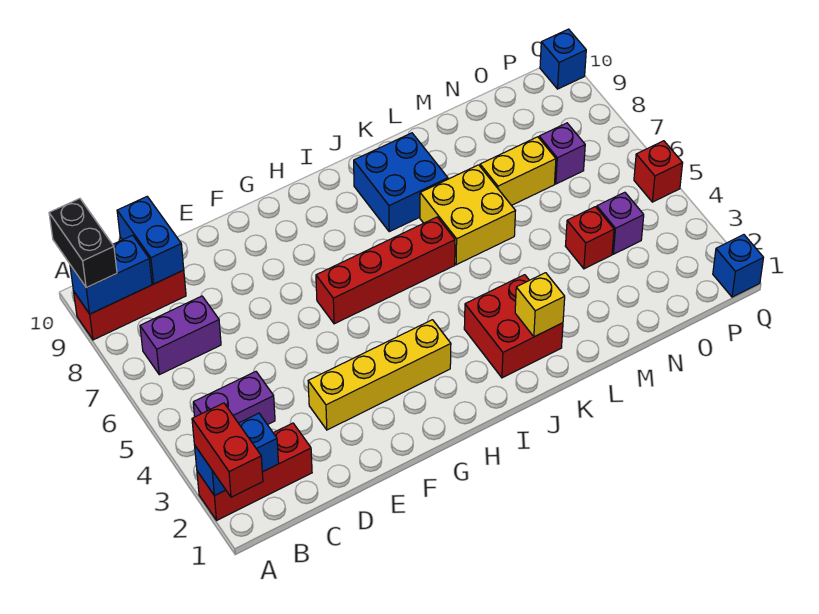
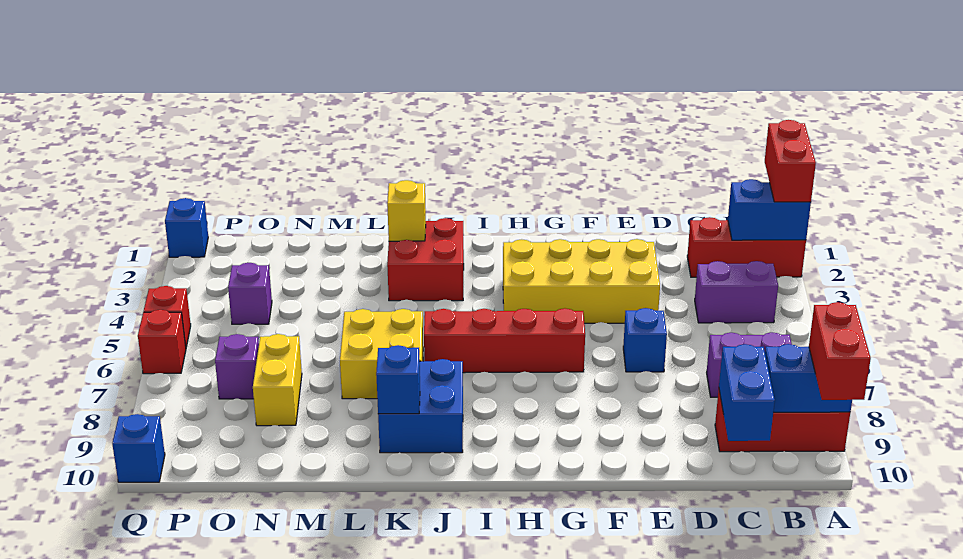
black 1x2 brick [49,199,117,288] -> red 1x2 brick [809,302,871,400]
yellow 1x4 brick [308,320,451,430] -> yellow 2x4 brick [503,239,660,323]
none -> blue 1x1 brick [623,308,667,372]
none -> blue 1x1 brick [376,345,420,414]
yellow 1x2 brick [480,137,556,205] -> yellow 1x2 brick turned to [253,334,302,426]
red 1x1 brick [566,207,614,269] -> red 1x1 brick moved to [138,310,186,374]

